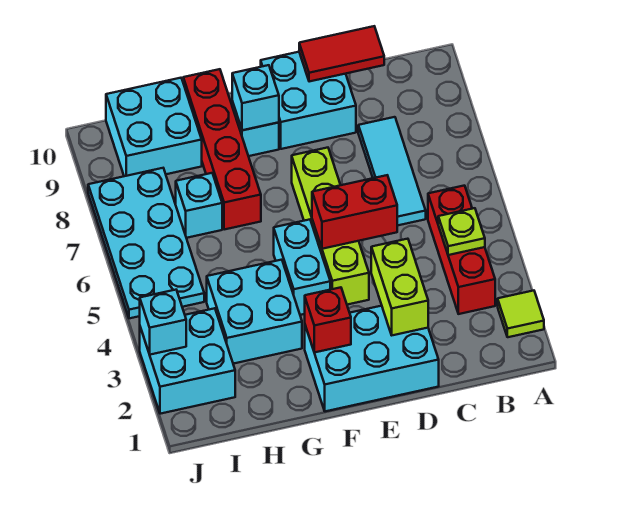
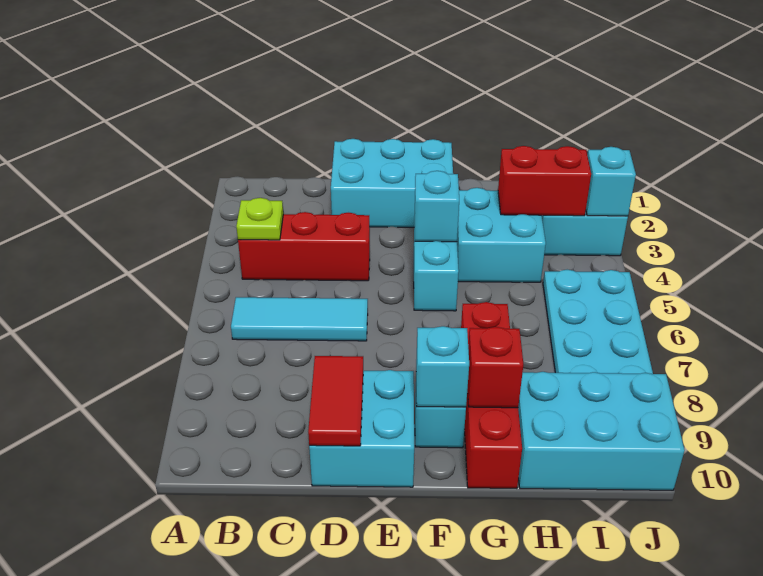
lime 1x1 tile [498,291,544,337] -> none
red 1x3 brick [428,186,495,314] -> red 1x3 brick turned to [238,212,370,281]
cyan 1x3 tile [358,117,426,226] -> cyan 1x3 tile turned to [231,297,368,341]
red 1x2 tile [299,26,384,82] -> red 1x2 tile turned to [308,356,363,446]
lime 1x2 brick [371,239,428,335] -> none
red 1x2 brick [312,175,397,249] -> red 1x2 brick moved to [498,146,591,216]
lime 1x4 brick [292,148,369,305] -> none
red 1x1 brick [305,287,351,352] -> red 1x1 brick moved to [468,327,523,408]
cyan 1x1 brick [176,173,222,238] -> cyan 1x1 brick moved to [415,171,459,242]
cyan 2x2 brick [106,78,202,176] -> cyan 2x3 brick [518,372,685,490]

